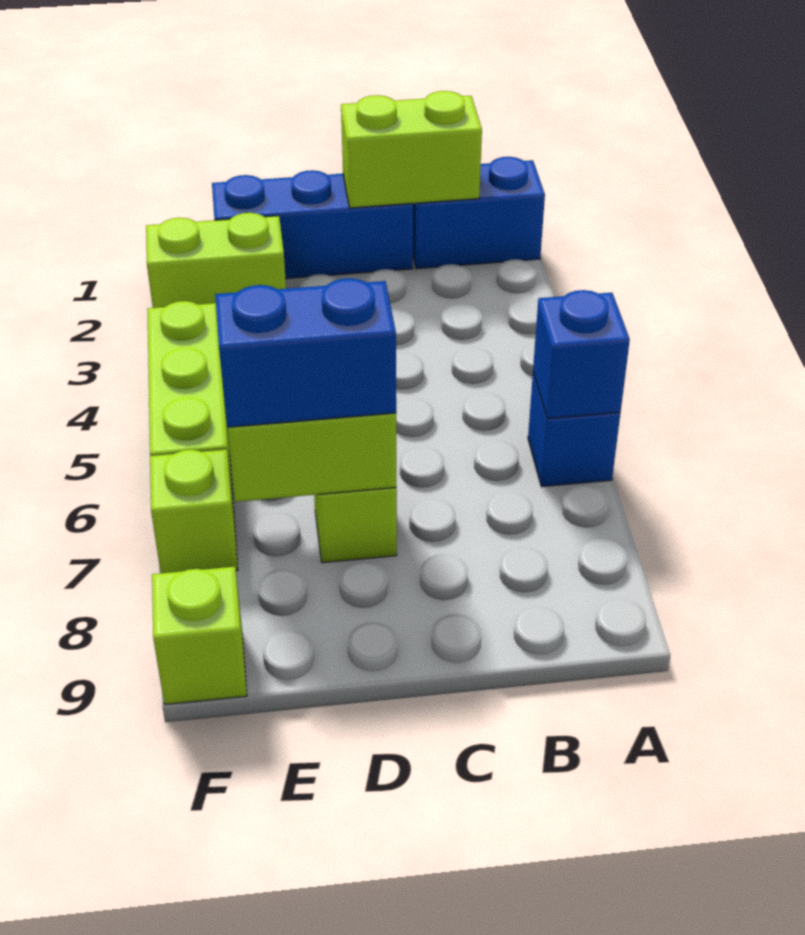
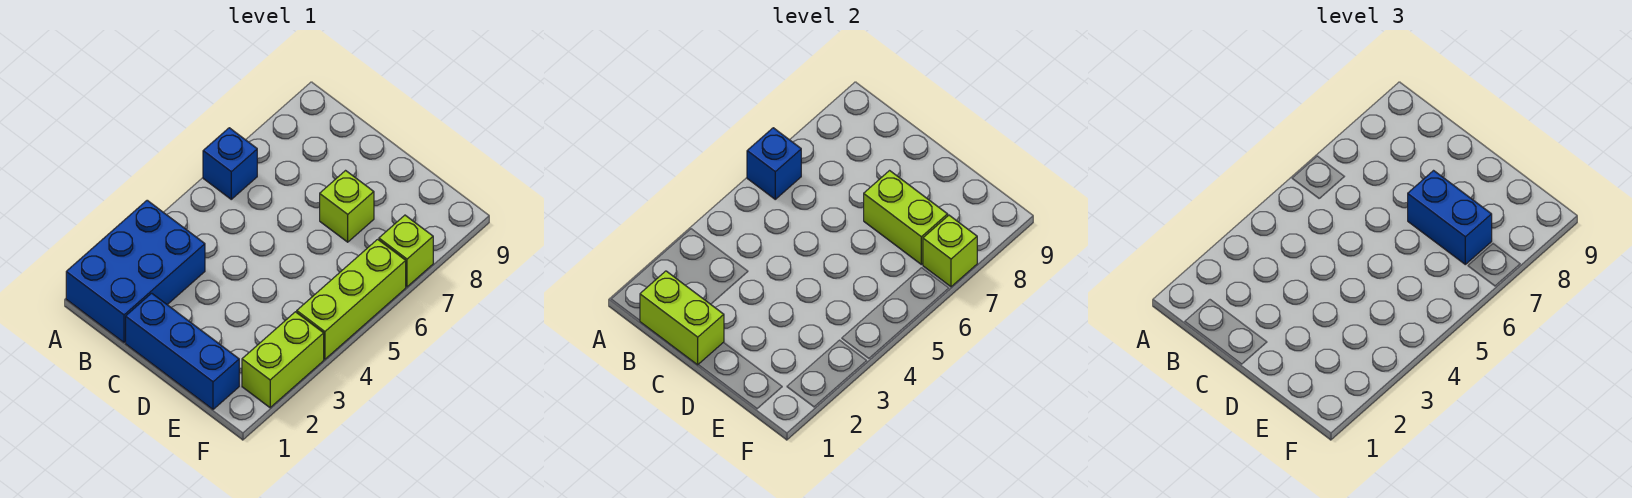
blue 1x2 brick [413,157,545,269] -> blue 2x3 brick [66,200,205,343]
lime 1x2 brick [146,213,286,308] -> lime 1x2 brick turned to [242,312,324,408]
lime 1x1 brick [152,567,247,704] -> lime 1x1 brick moved to [923,215,977,287]

